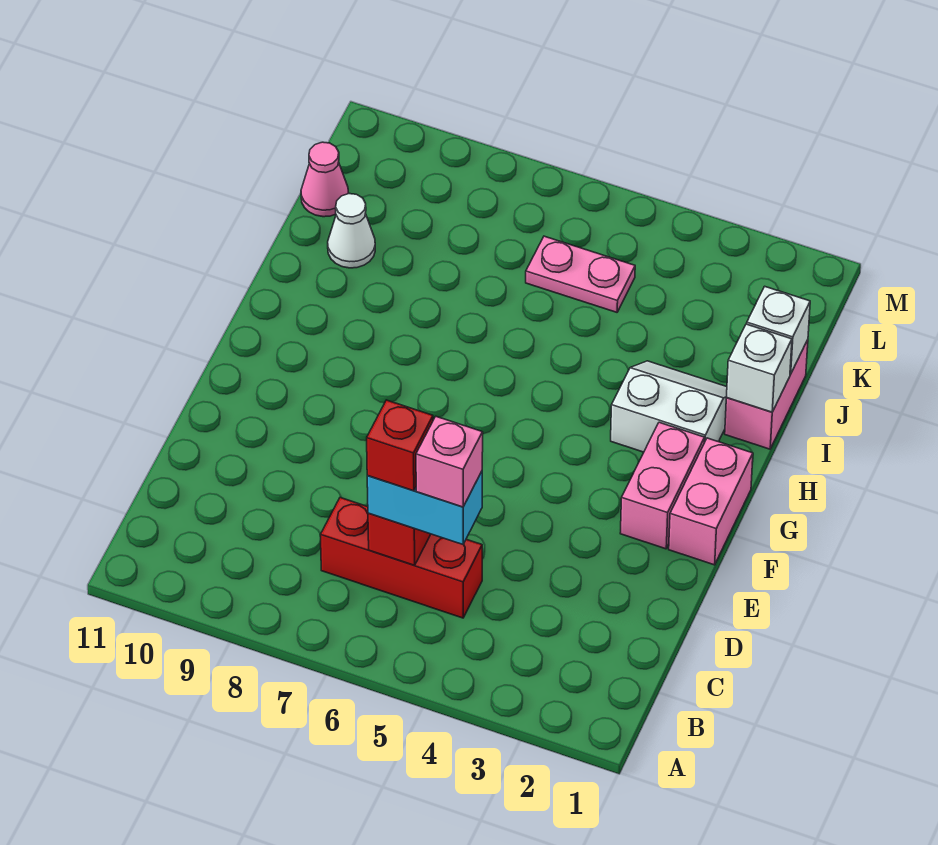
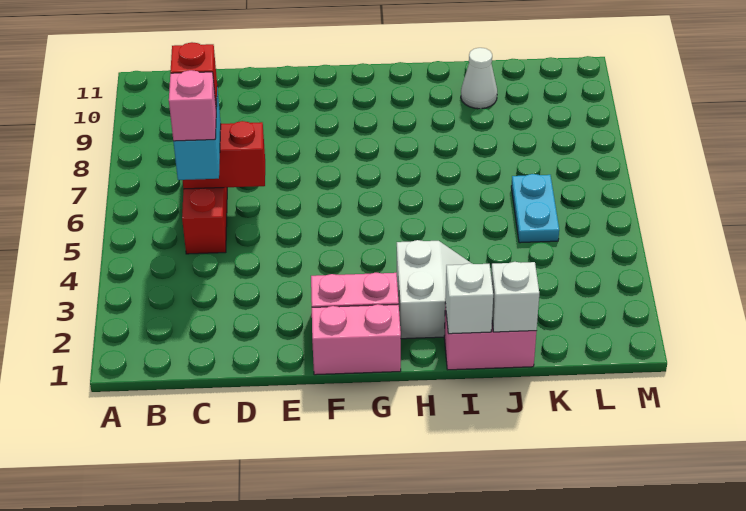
pink 1x2 plate [526,236,635,312] -> cyan 1x2 plate [511,174,559,243]
pink 1x1 cone [301,142,348,217] -> none

